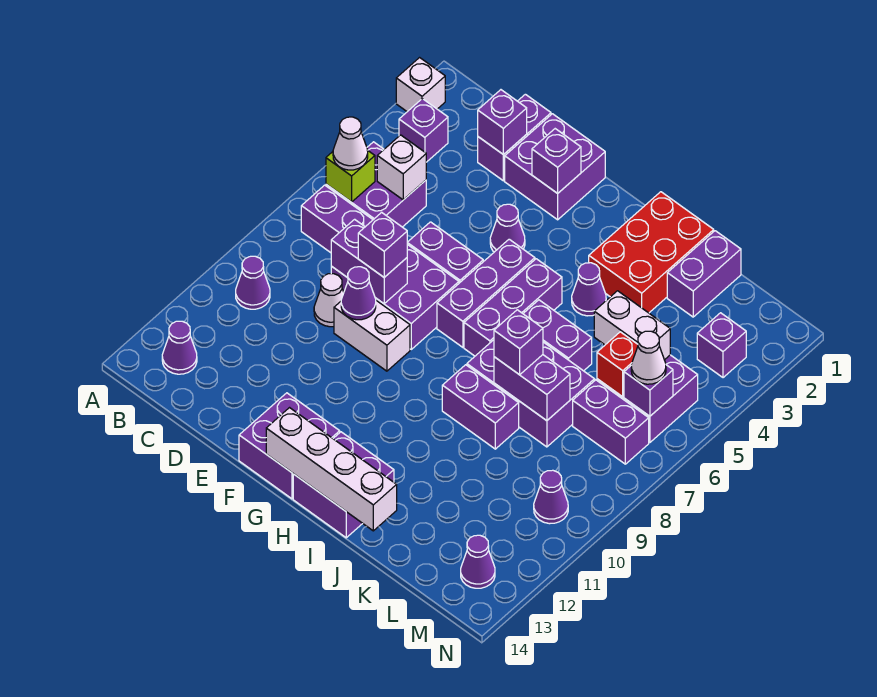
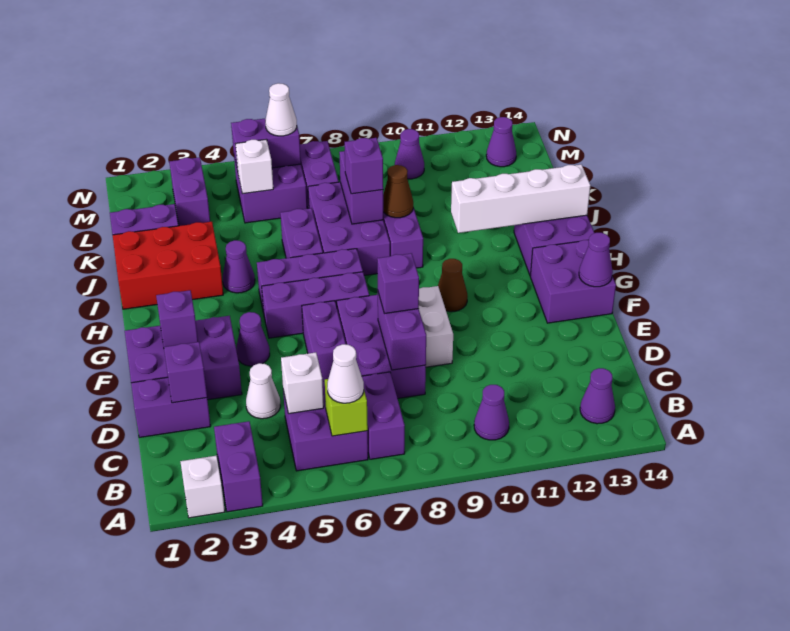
purple 1x1 brick [399,99,448,162] -> purple 1x2 brick [214,421,263,512]
white 1x1 cone [314,274,344,327] -> white 1x1 cone moved to [246,363,280,419]
purple 2x2 brick [505,114,605,220] -> purple 2x3 brick [125,316,242,400]
purple 1x1 cone [341,267,376,320] -> purple 1x1 cone moved to [579,233,613,287]
none -> brown 1x1 cone [438,259,468,312]
white 1x4 brick [266,408,397,531] -> white 1x4 brick turned to [451,165,590,233]
none -> brown 1x1 cone [383,165,413,218]
white 1x2 brick [594,291,670,360] -> white 1x1 brick [235,139,273,194]
red 1x1 brick [597,332,638,397] -> none
purple 1x1 brick [697,313,746,378] -> purple 1x2 brick [169,157,210,226]
purple 1x1 brick [624,365,673,416] -> purple 1x2 brick [231,118,301,170]

